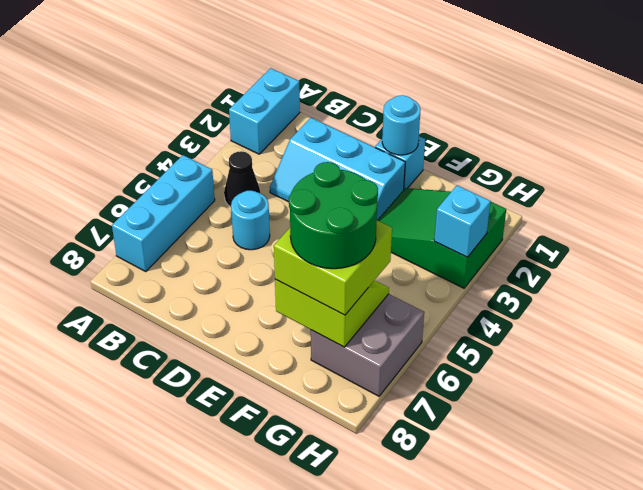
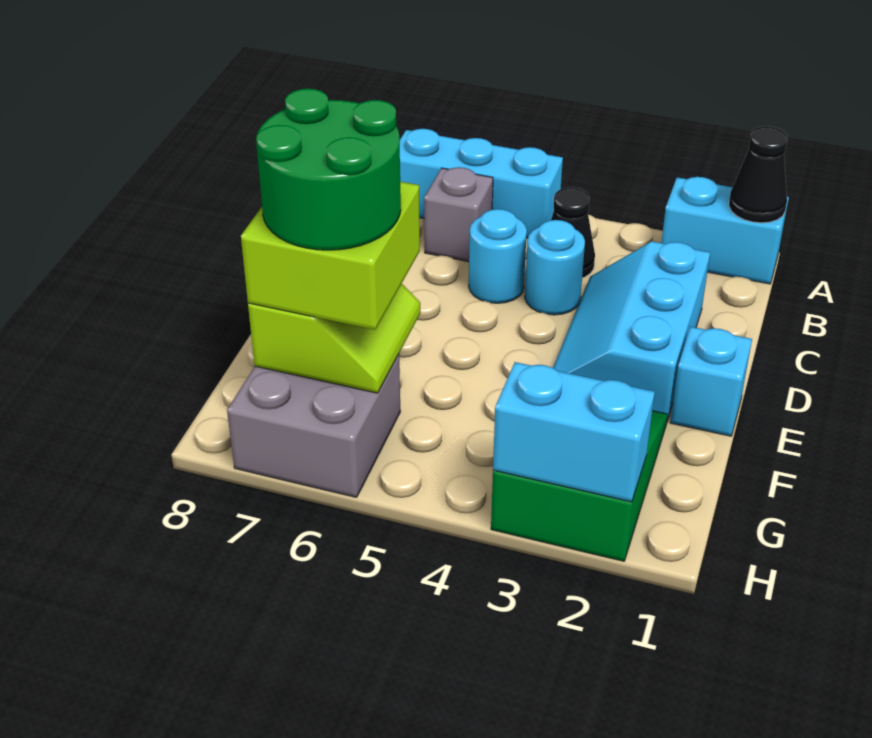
none -> black 1x1 cone [729,126,788,223]
none -> grey 1x1 brick [424,167,493,262]
cyan 1x1 round brick [382,95,421,155] -> cyan 1x1 round brick moved to [525,220,585,315]
cyan 1x1 brick [434,185,491,257] -> cyan 1x2 brick [493,362,655,502]

